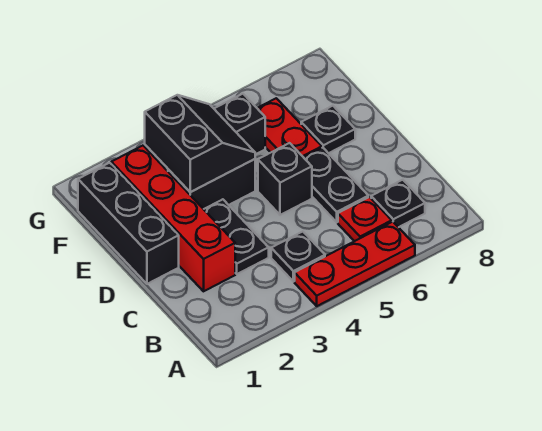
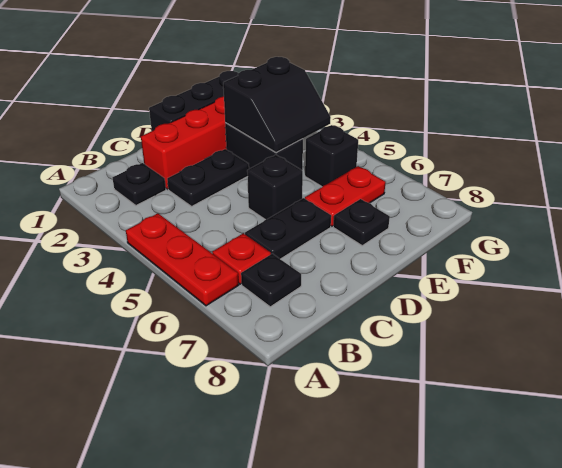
black 1x1 plate [271,232,325,282] -> black 1x1 plate moved to [113,163,166,206]

